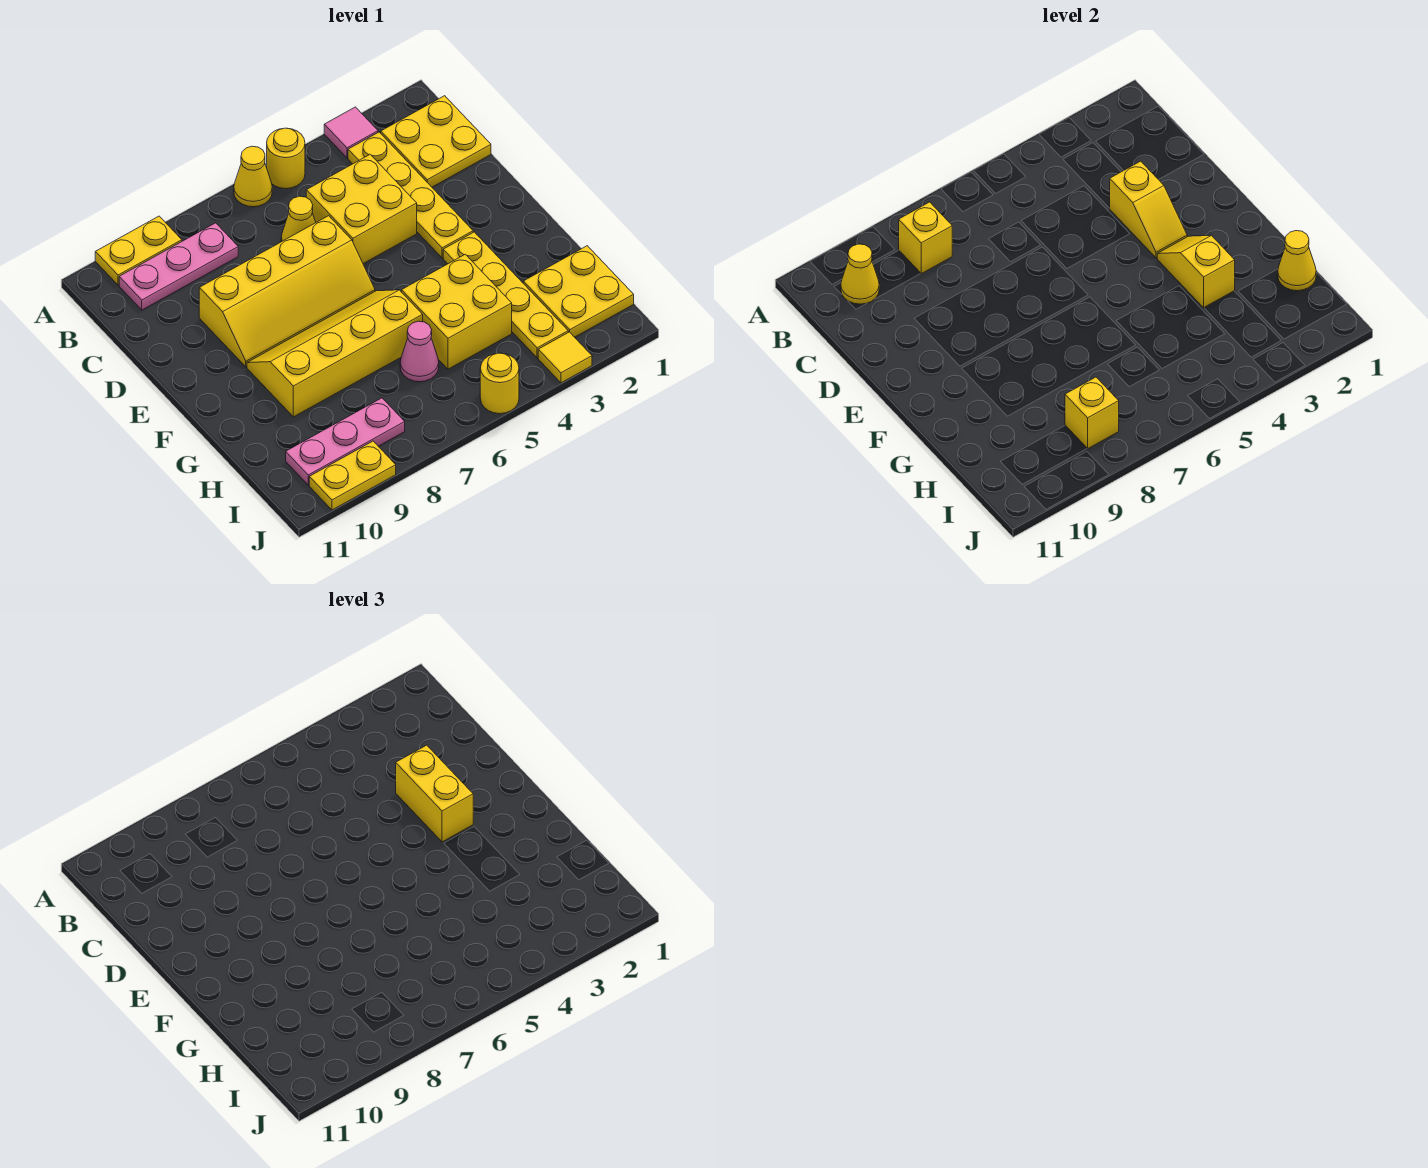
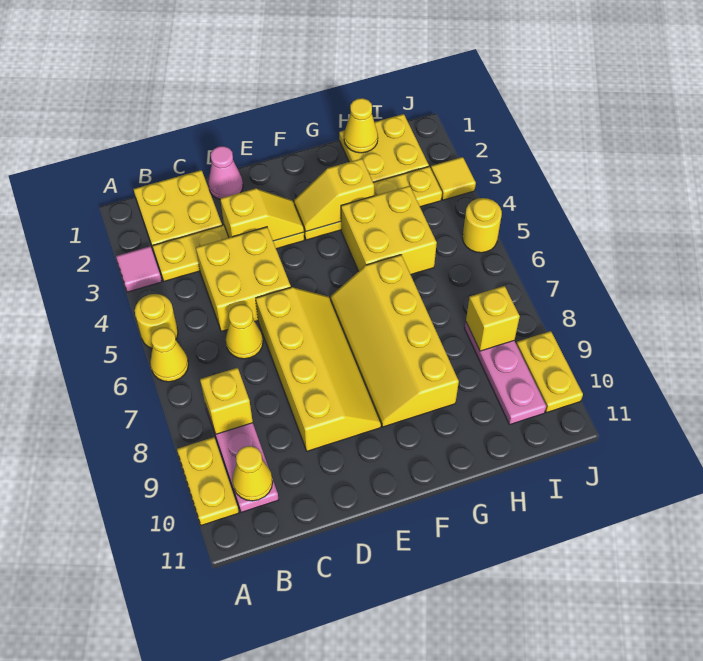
yellow 1x2 brick [396,745,473,842] -> none
pink 1x1 cone [400,321,439,382] -> pink 1x1 cone moved to [208,146,243,199]

